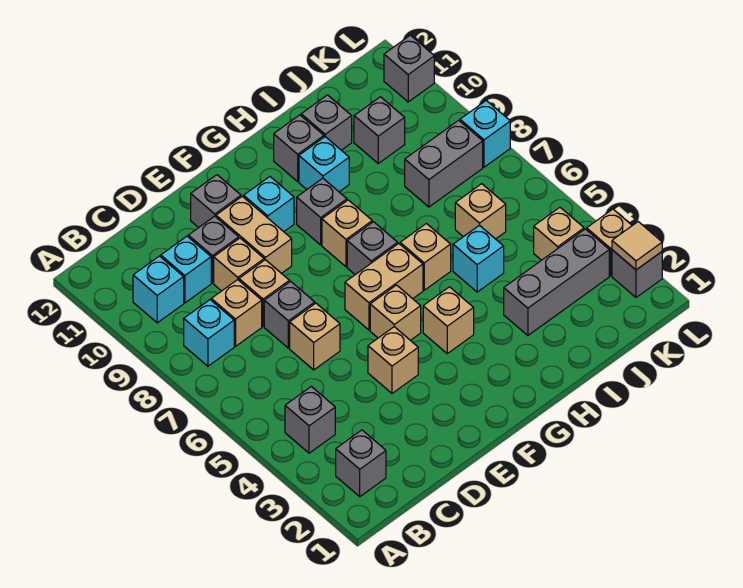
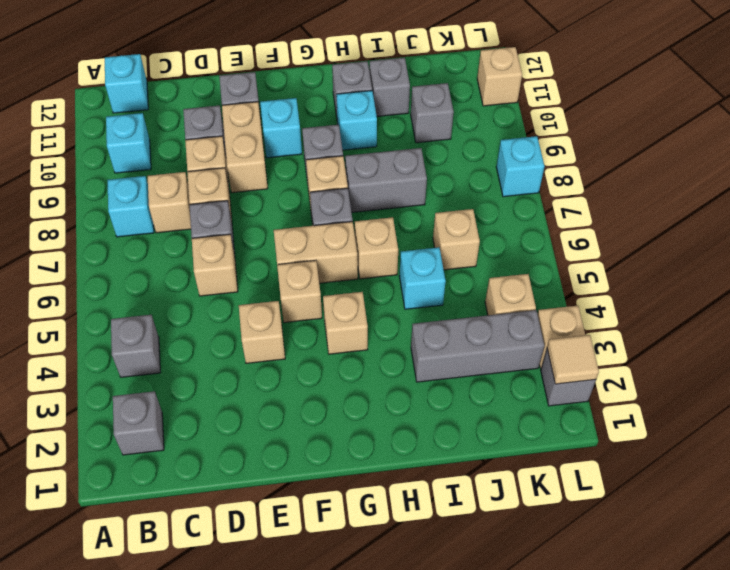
cyan 1x1 brick [161,236,211,303] -> cyan 1x1 brick moved to [105,54,148,113]
grey 1x2 brick [405,120,483,207] -> grey 1x2 brick moved to [345,148,427,212]
grey 1x1 brick [384,35,434,102] -> tan 1x1 brick [477,47,522,106]

